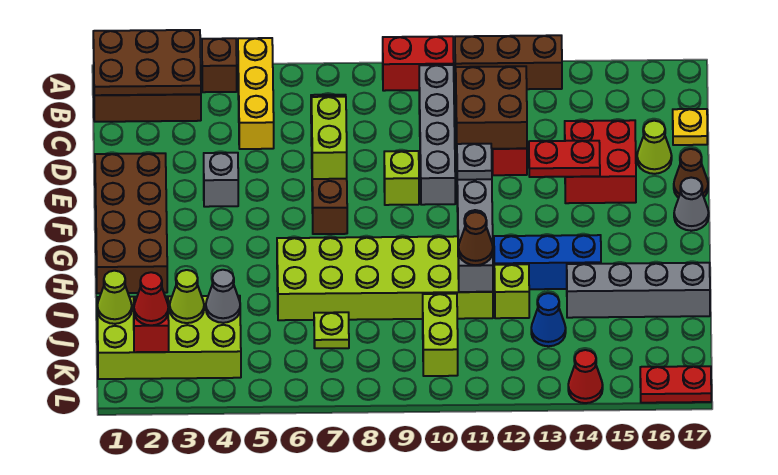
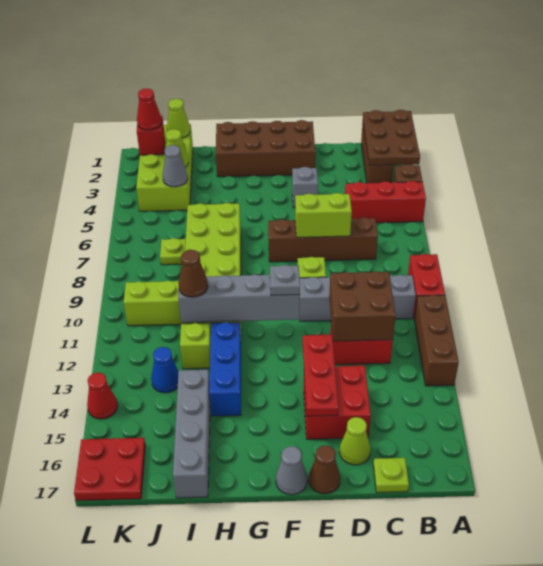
yellow 1x3 brick [238,38,274,149] -> red 1x3 brick [345,181,426,223]
yellow 1x1 plate [673,109,707,145] -> lime 1x1 plate [373,458,409,493]
red 1x2 plate [529,141,600,177] -> red 1x3 plate [303,335,338,416]
red 1x2 plate [640,366,711,403] -> red 2x2 plate [74,438,145,501]

